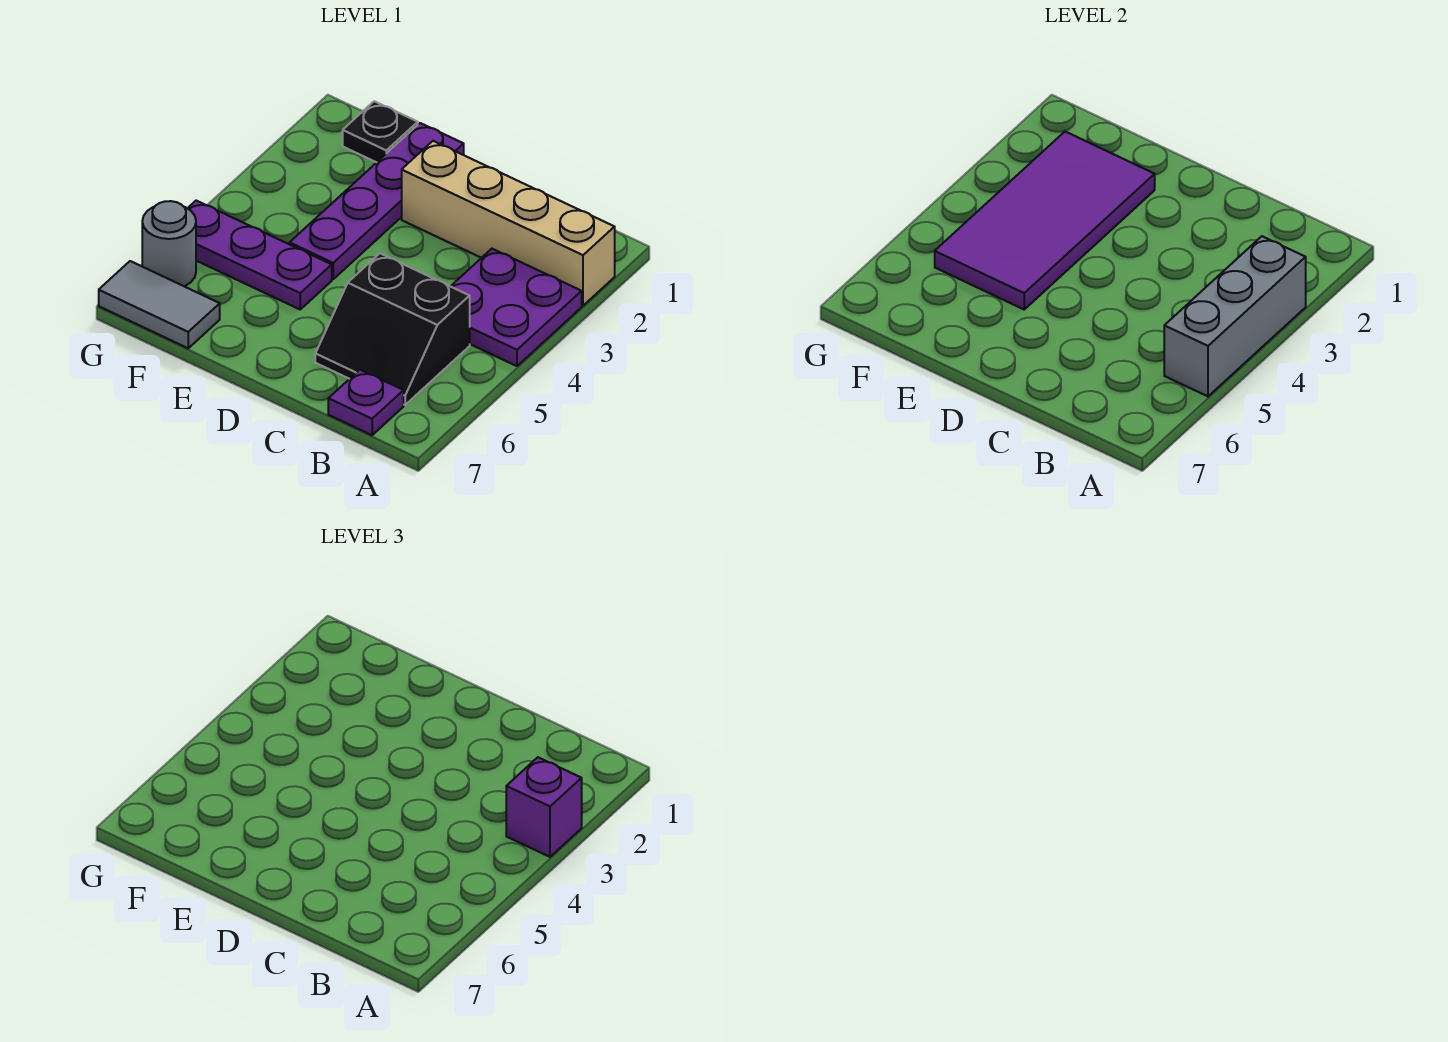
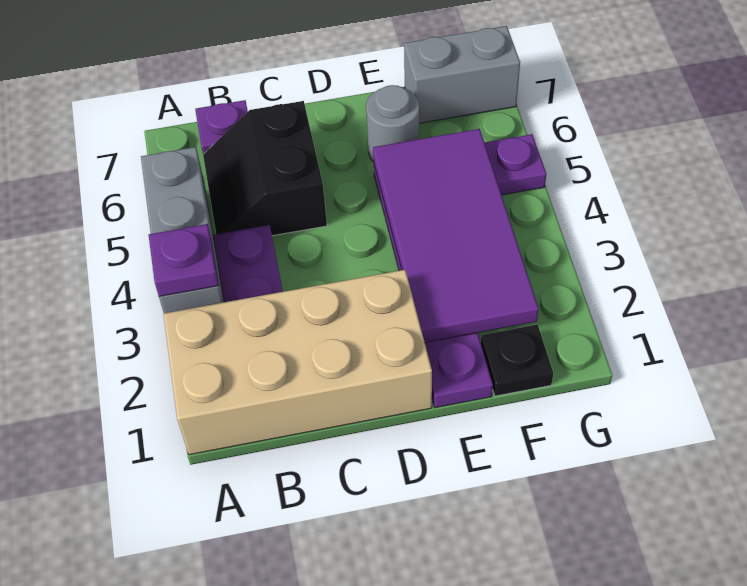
tan 1x4 brick [402,141,615,306] -> tan 2x4 brick [163,270,432,455]
purple 1x1 brick [506,757,582,857] -> purple 1x1 plate [149,224,219,296]
black 2x2 slope [315,253,470,405] -> black 2x2 slope turned to [203,101,327,236]
grey 1x2 tile [99,261,220,348] -> grey 1x2 brick [404,26,520,123]
grey 1x1 round brick [142,201,196,286] -> grey 1x1 round brick moved to [366,85,419,162]

